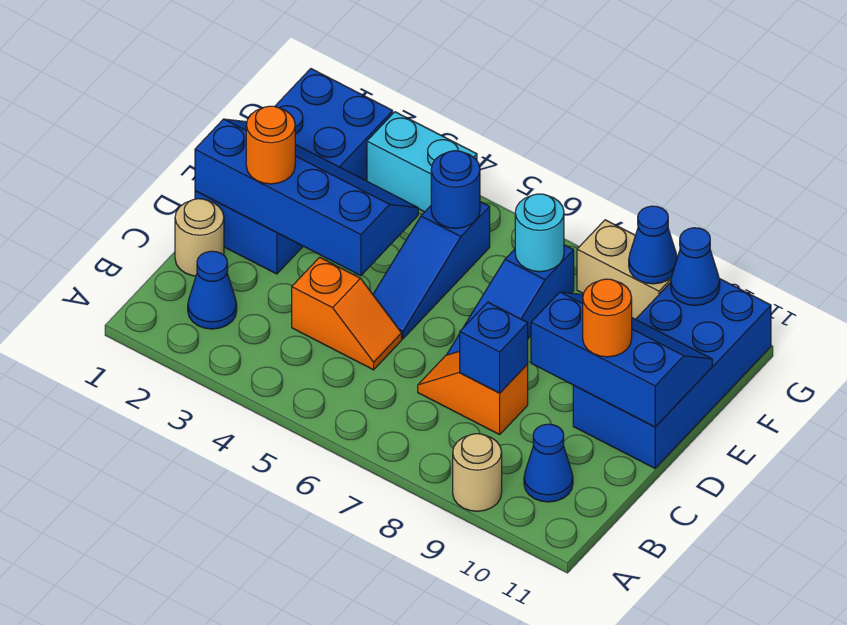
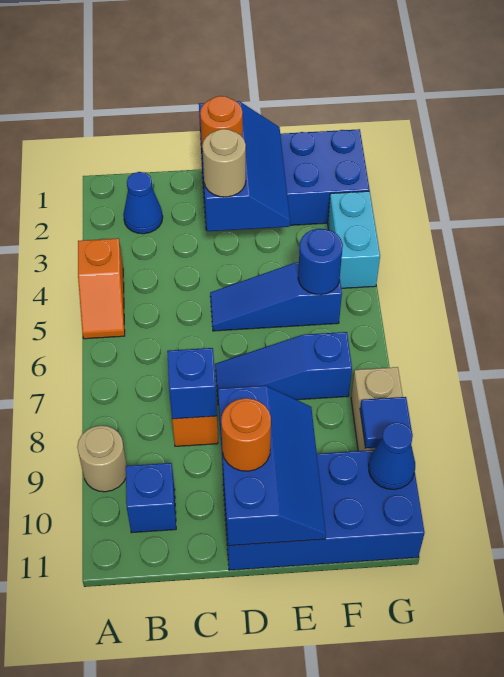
blue 1x1 cone [524,424,573,502] -> blue 1x1 brick [126,463,176,533]
tan 1x1 round brick [175,199,224,276] -> tan 1x1 round brick moved to [202,129,246,197]
orange 1x2 slope [292,257,402,370] -> orange 1x2 slope moved to [78,238,125,339]
blue 2x4 slope [195,119,418,276] -> blue 2x3 slope [199,101,290,231]
cyan 1x1 round brick [515,194,564,272] -> none
blue 1x1 cone [629,206,677,284] -> blue 1x1 tile [360,397,412,448]

